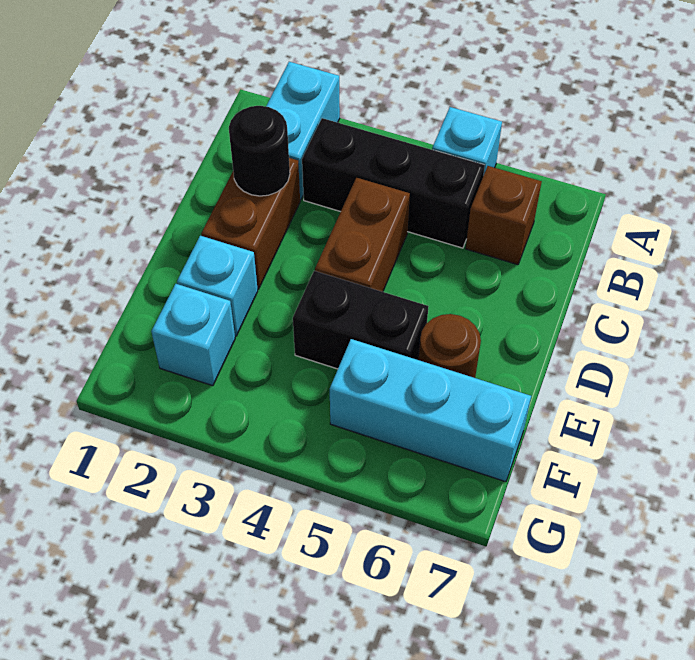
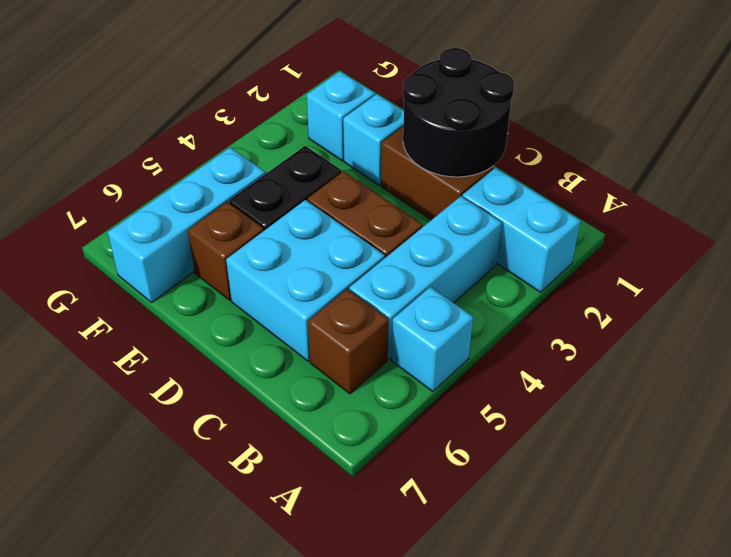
black 1x3 brick [302,118,485,248] -> cyan 1x3 brick [349,196,502,359]
black 1x1 round brick [229,106,290,196] -> black 2x2 round brick [403,48,514,177]
none -> cyan 2x2 brick [226,200,385,361]
brown 1x1 round brick [419,314,481,378] -> brown 1x1 brick [188,202,264,300]

